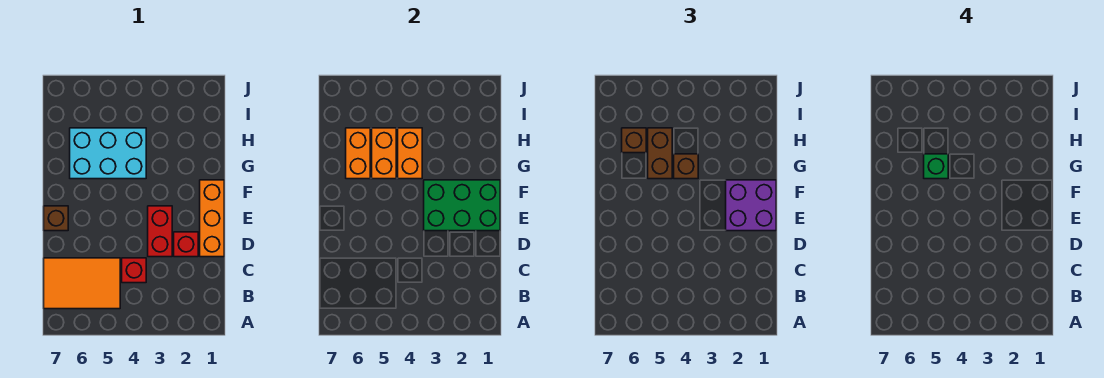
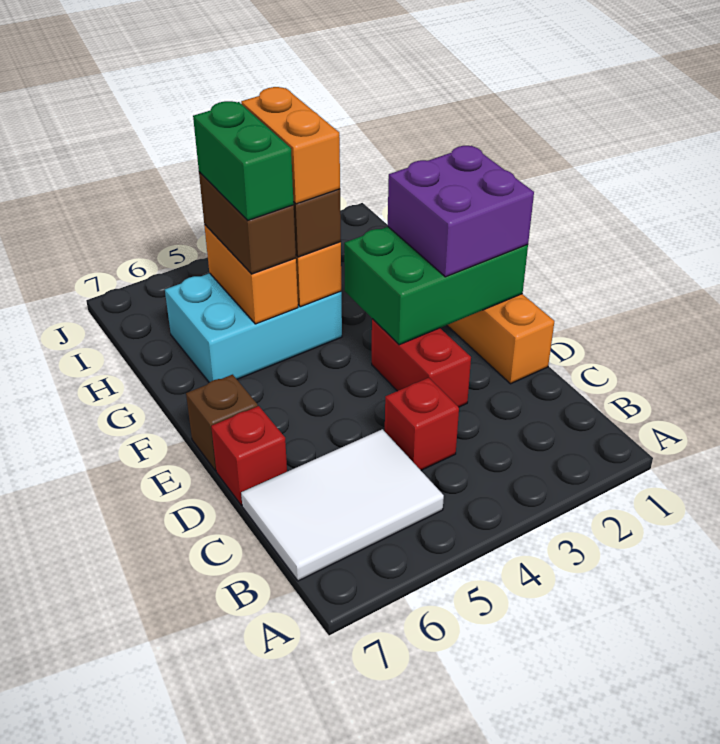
orange 2x3 tile [44,258,120,309] -> white 2x3 tile [241,429,444,581]
red 1x1 brick [174,232,198,257] -> red 1x1 brick moved to [211,406,287,505]
green 1x1 brick [924,154,948,179] -> green 1x2 brick [193,101,294,220]
orange 1x2 brick [346,128,370,179] -> orange 1x2 brick moved to [241,87,340,204]
brown 1x1 brick [622,128,646,153] -> none

